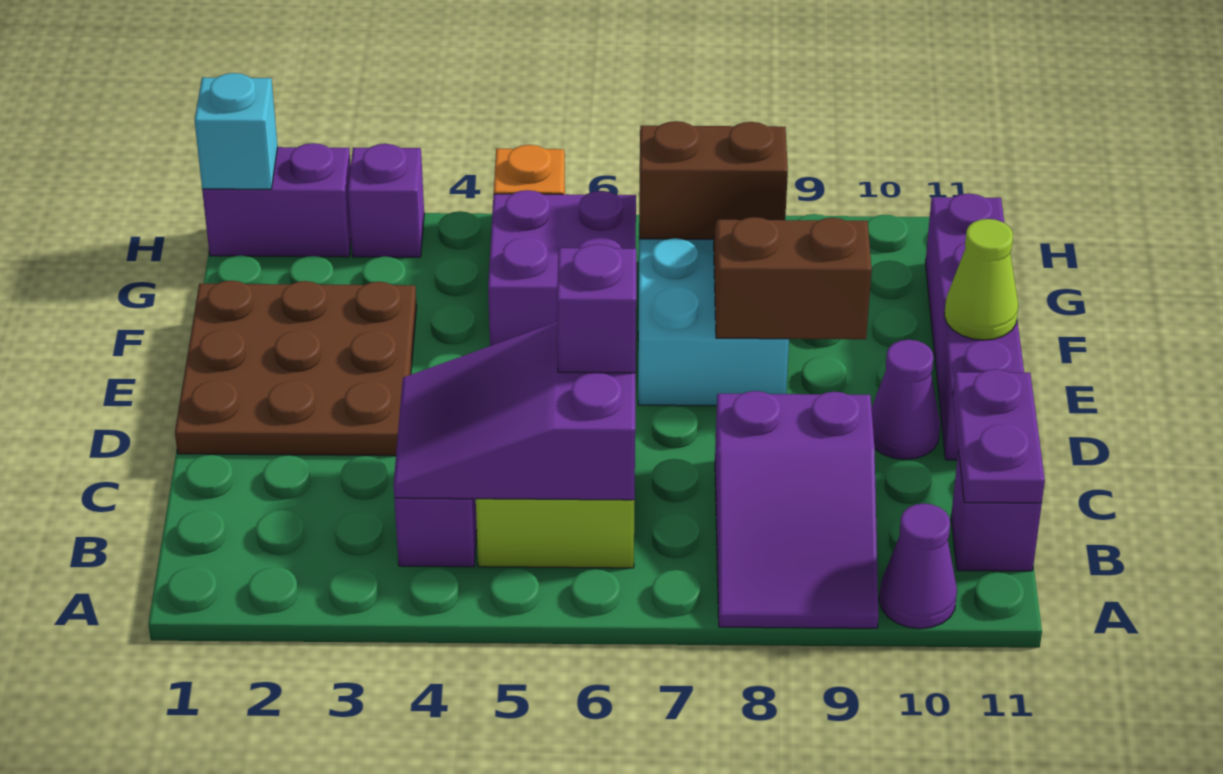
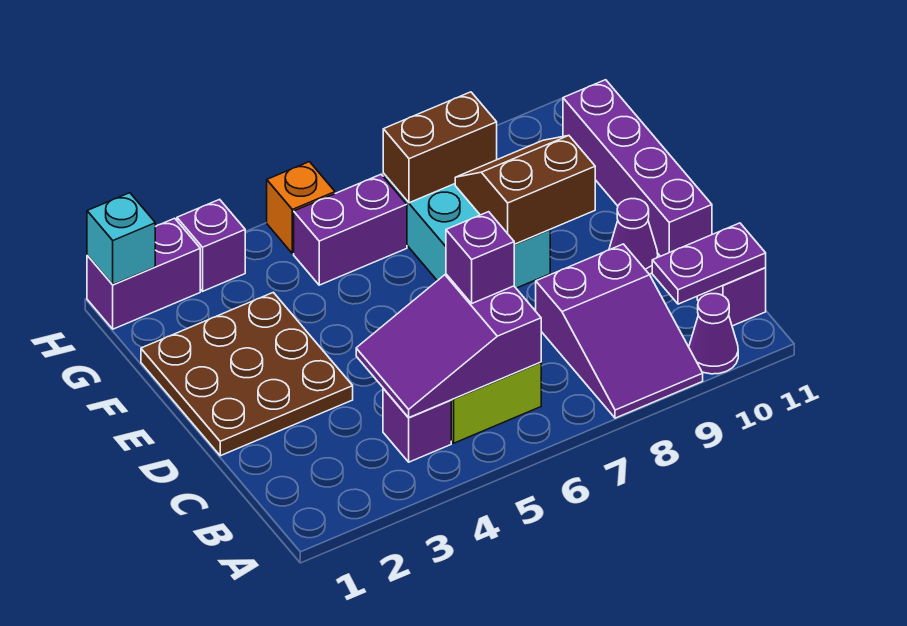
purple 1x2 plate [953,369,1045,503] -> purple 1x2 plate turned to [652,223,766,304]
lime 1x1 cone [944,219,1018,340] -> none
purple 2x2 brick [488,190,636,346] -> purple 1x2 brick [294,174,407,285]

